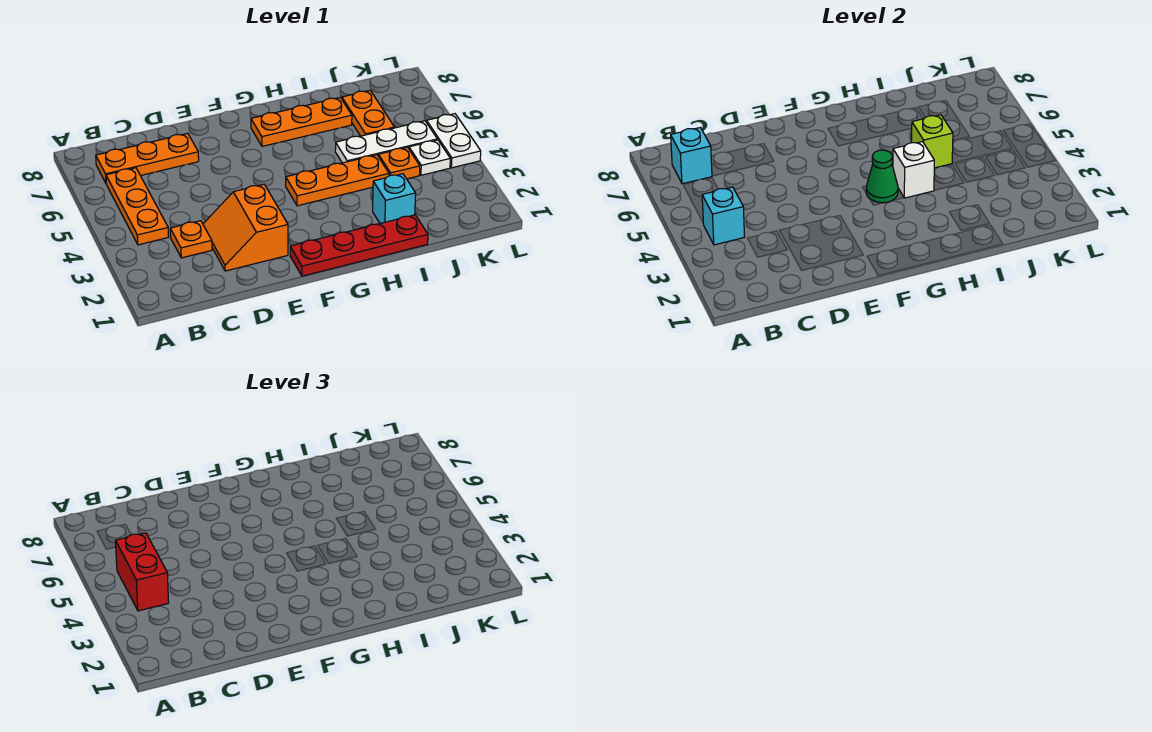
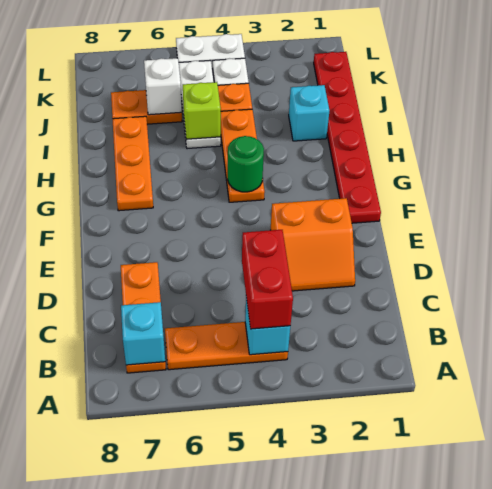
red 1x2 brick [115,533,169,611] -> red 1x2 brick turned to [242,230,293,329]
orange 1x1 plate [170,221,212,258] -> none
red 1x4 plate [290,215,428,276] -> red 1x6 plate [314,52,381,223]
green 1x1 cone [866,150,898,203] -> green 1x1 round brick [228,136,264,192]
white 1x1 brick [893,142,934,198] -> white 1x1 brick moved to [144,58,182,115]

